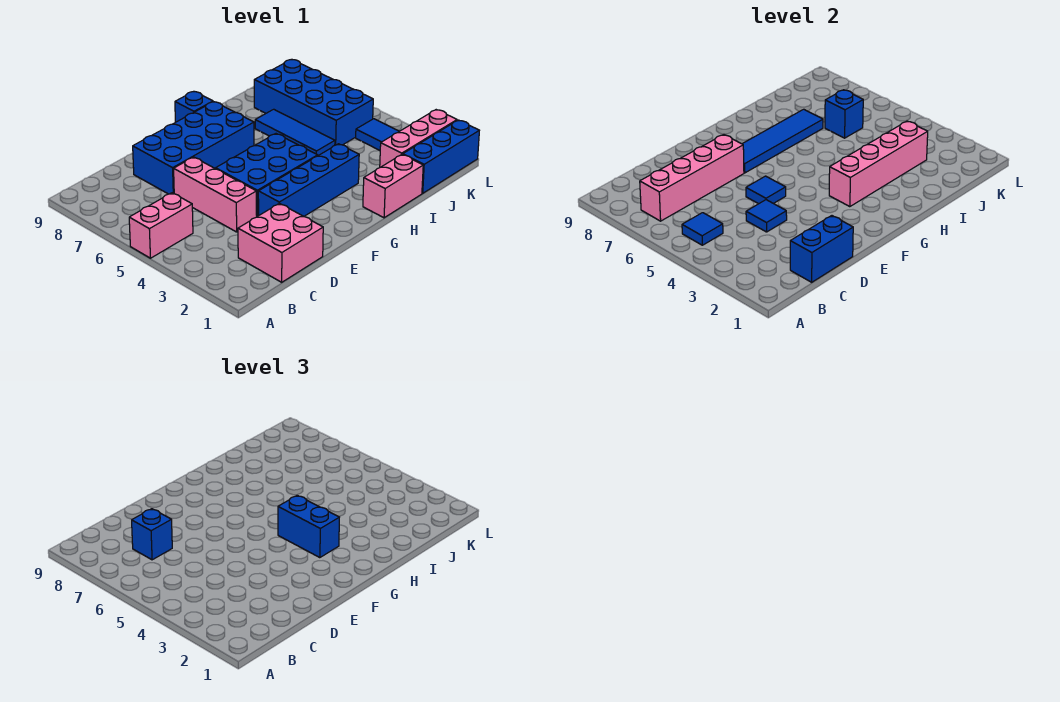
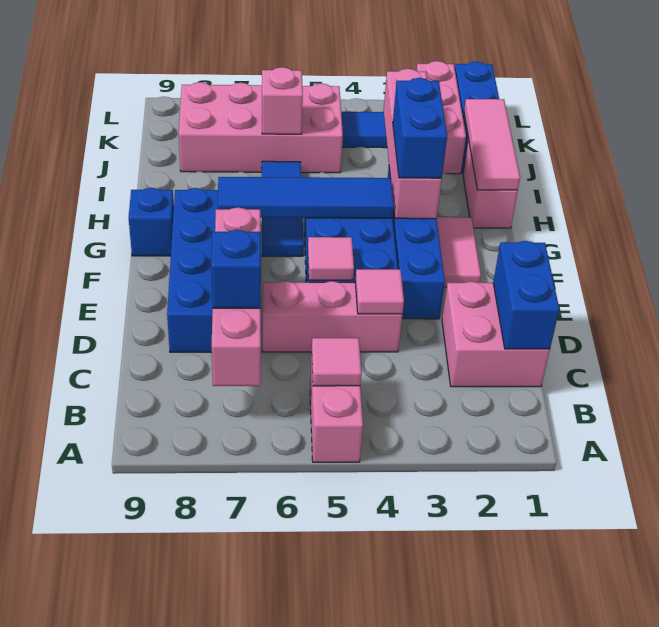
blue 1x1 tile [682,213,723,245] -> pink 1x1 tile [312,338,361,386]
blue 1x1 tile [746,200,787,232] -> pink 1x1 tile [355,269,404,314]
blue 1x1 tile [746,176,786,204] -> pink 1x1 tile [308,237,354,280]
none -> pink 1x2 tile [437,217,481,287]
blue 1x4 tile [743,109,823,173] -> blue 1x4 tile turned to [218,177,394,218]
blue 1x2 brick [278,495,339,558] -> blue 1x2 brick turned to [393,78,447,179]
none -> pink 1x3 tile [464,99,520,190]
blue 1x3 tile [255,109,335,156] -> blue 1x3 tile turned to [262,161,304,256]
blue 2x4 brick [254,59,373,145] -> pink 2x4 brick [179,82,343,173]
blue 1x1 brick [825,90,863,138] -> pink 1x1 brick [262,67,303,134]

